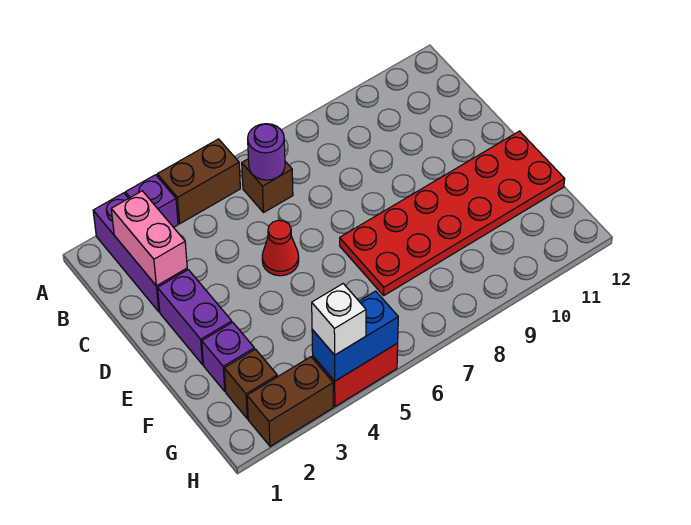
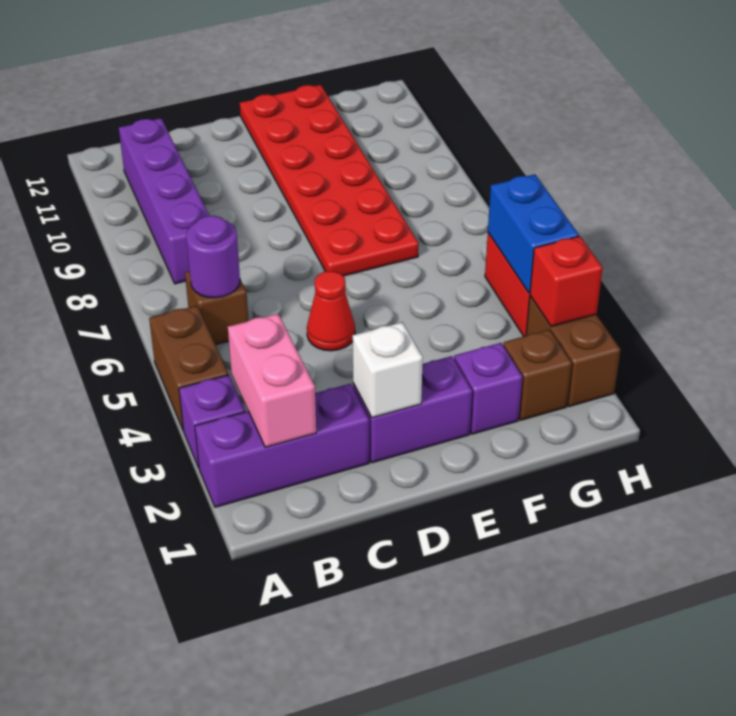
pink 1x2 brick [111,191,187,286] -> pink 1x2 brick turned to [228,314,316,447]
none -> purple 1x4 brick [119,118,209,284]
none -> red 1x1 brick [530,236,603,327]
white 1x1 brick [312,284,366,355] -> white 1x1 brick moved to [353,322,423,418]

